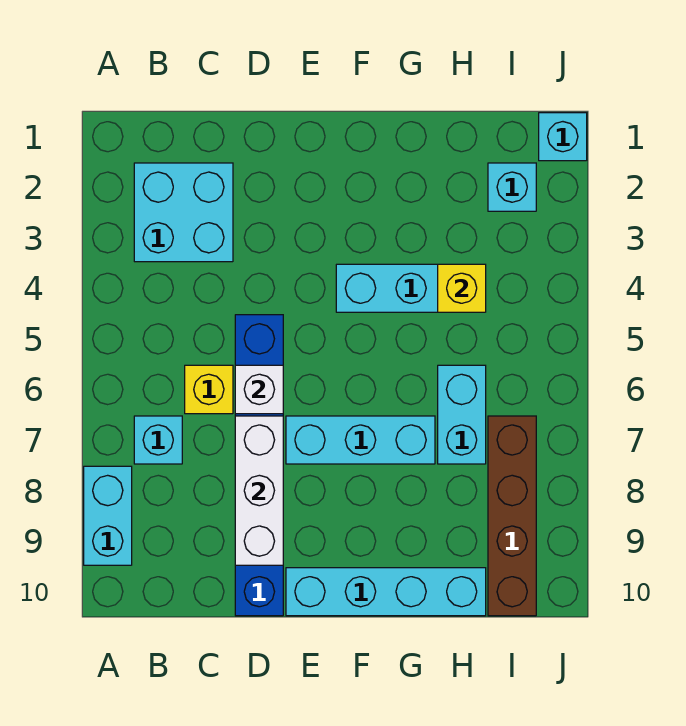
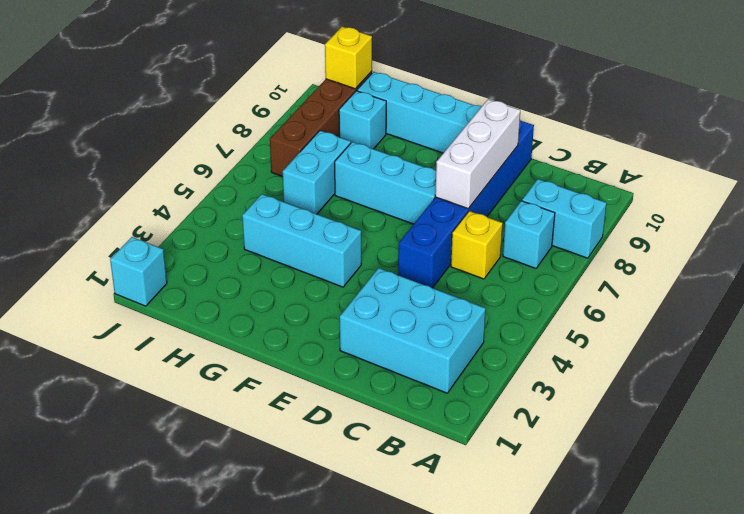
cyan 1x2 brick [84,466,132,565] -> cyan 1x2 brick turned to [522,179,606,258]
cyan 2x2 brick [134,163,233,262] -> cyan 2x3 brick [340,268,486,393]
white 1x1 brick [235,365,283,414] -> none
yellow 1x1 brick [438,264,486,312] -> yellow 1x1 brick moved to [325,27,372,89]
cyan 1x1 brick [488,163,536,211] -> cyan 1x1 brick moved to [339,91,386,149]

